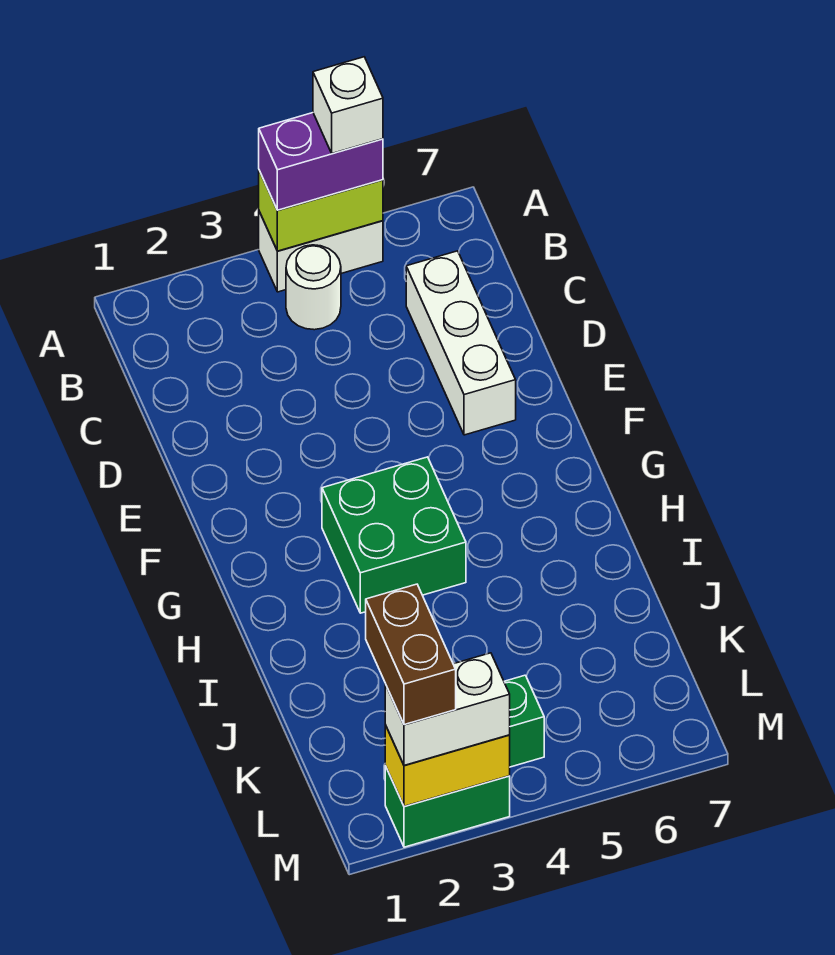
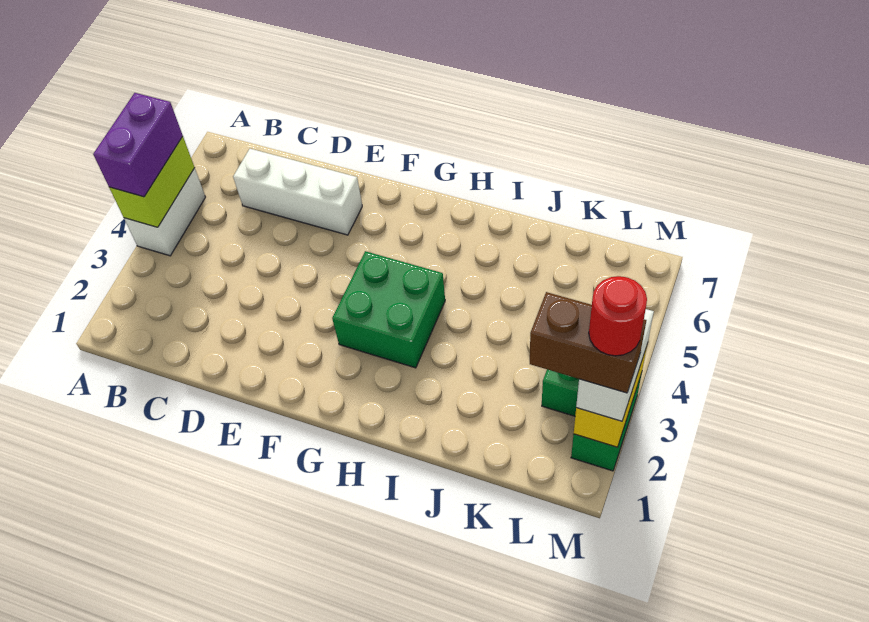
white 1x1 brick [313,57,383,153] -> none
white 1x1 round brick [286,245,341,330] -> none
none -> red 1x1 round brick [589,276,647,356]

